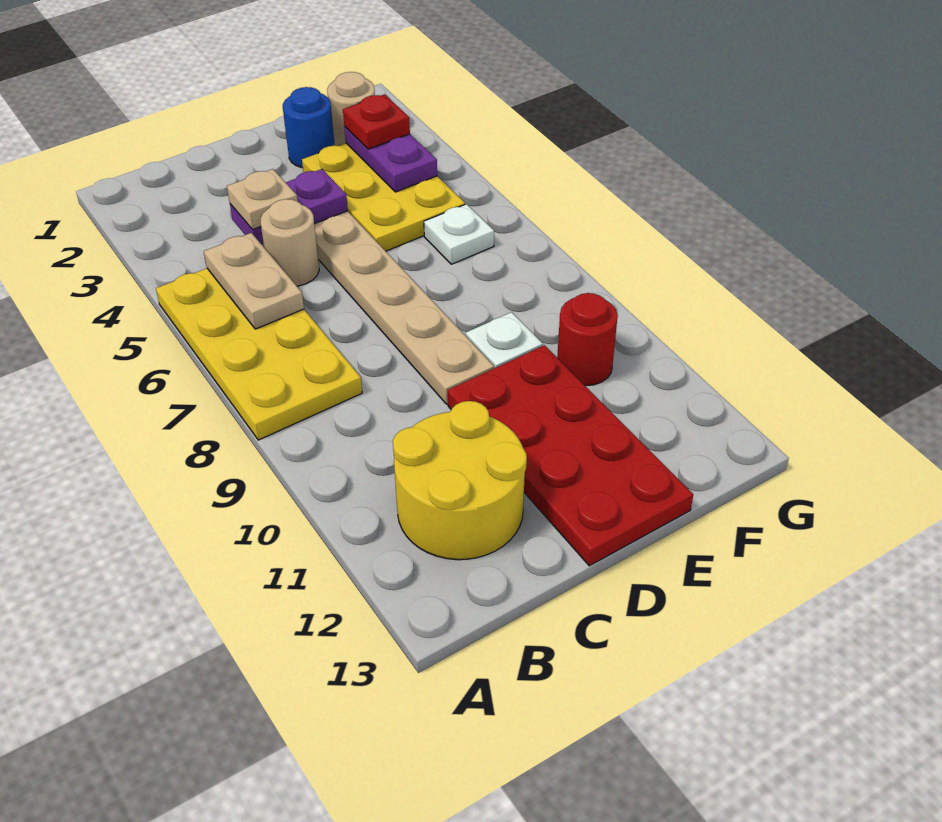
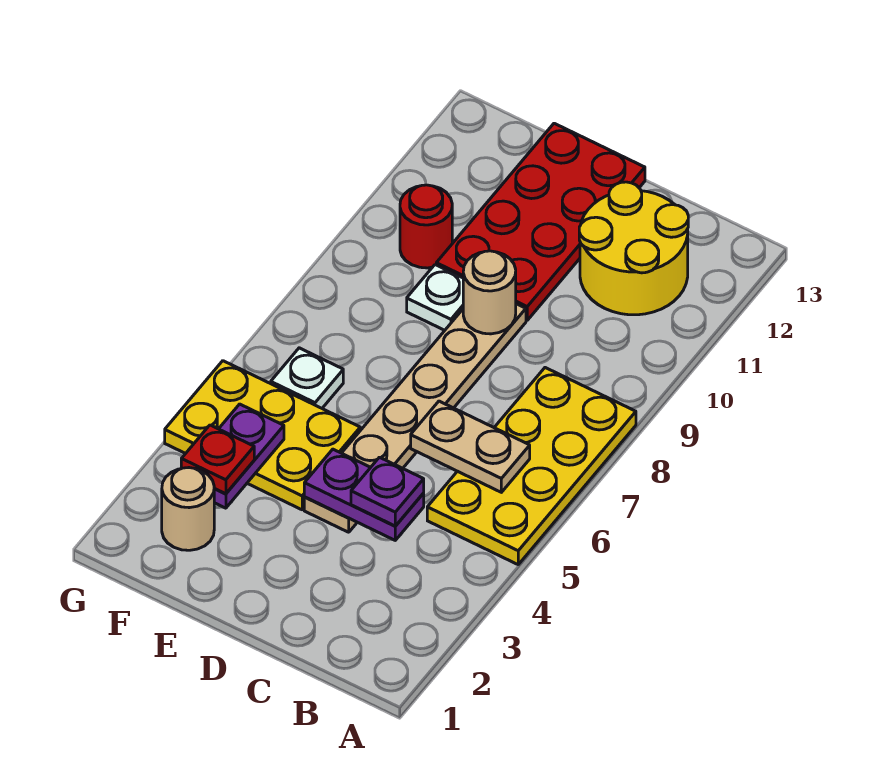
tan 1x2 plate [204,233,304,329] -> tan 1x2 plate turned to [411,401,530,492]
tan 1x1 plate [227,169,298,230] -> purple 1x1 plate [351,457,424,526]
tan 1x1 round brick [261,199,319,286] -> tan 1x1 round brick moved to [463,251,516,334]
blue 1x1 round brick [283,87,335,168] -> none
yellow 2x3 plate [302,143,465,251] -> yellow 2x3 plate turned to [165,361,360,510]

